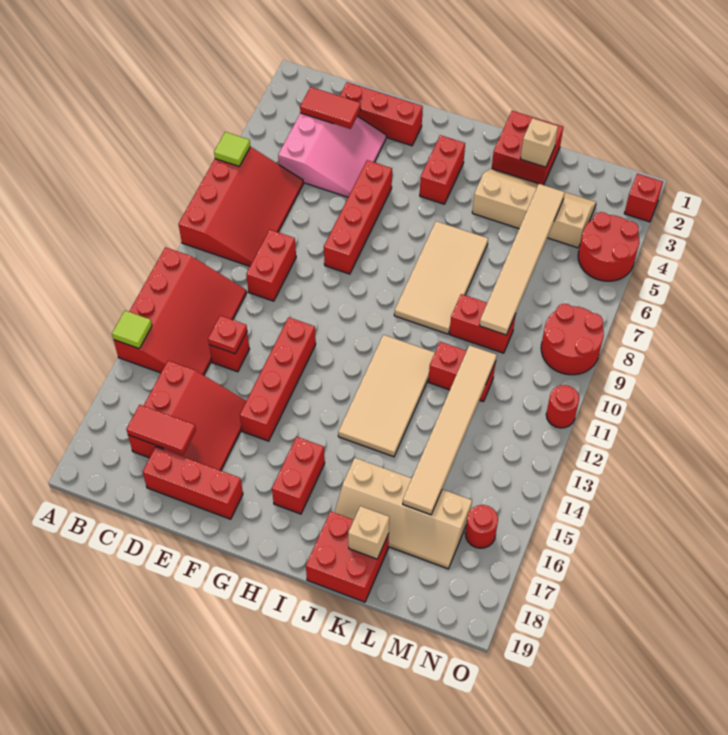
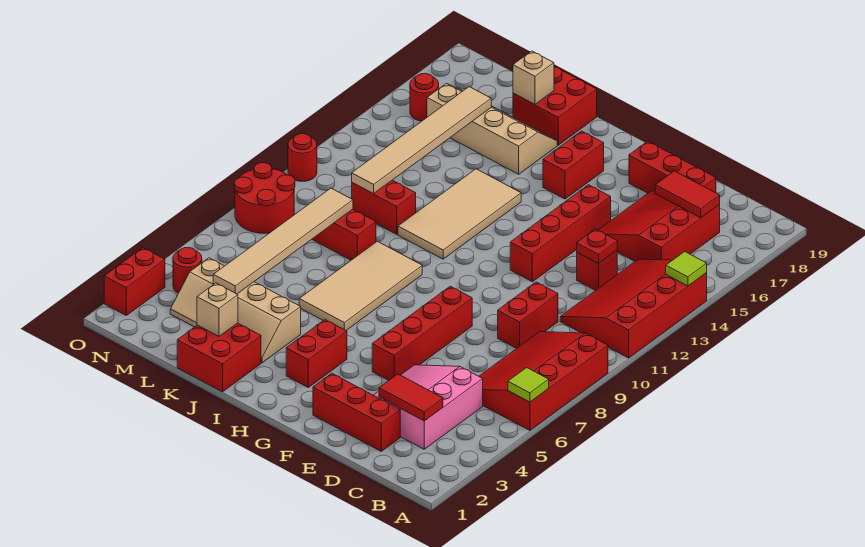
red 2x2 round brick [578,212,639,281] -> red 1x1 round brick [173,247,202,293]
red 1x1 brick [624,174,663,222] -> red 1x2 brick [104,248,165,315]

